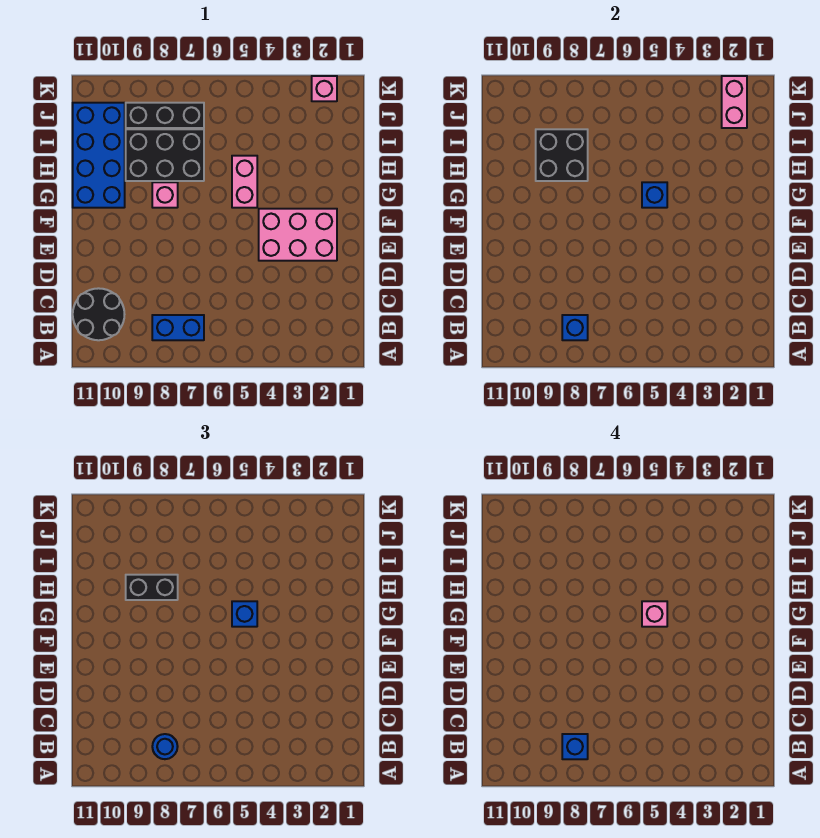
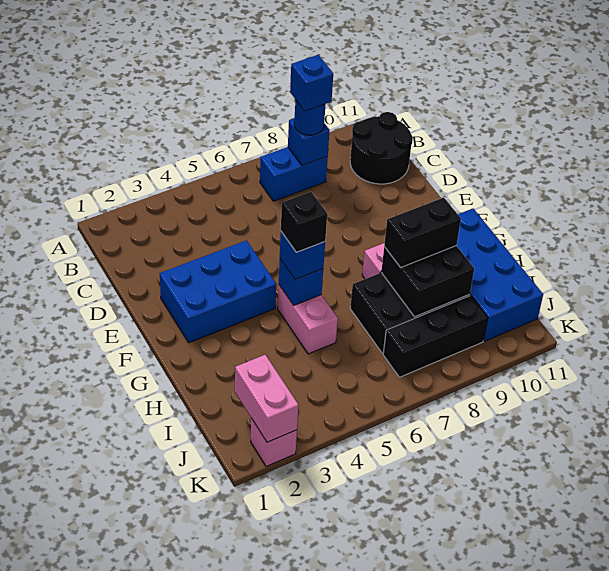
pink 2x3 brick [259,209,337,261] -> blue 2x3 brick [160,241,276,343]
pink 1x1 brick [642,601,667,627] -> black 1x1 brick [281,192,327,252]

